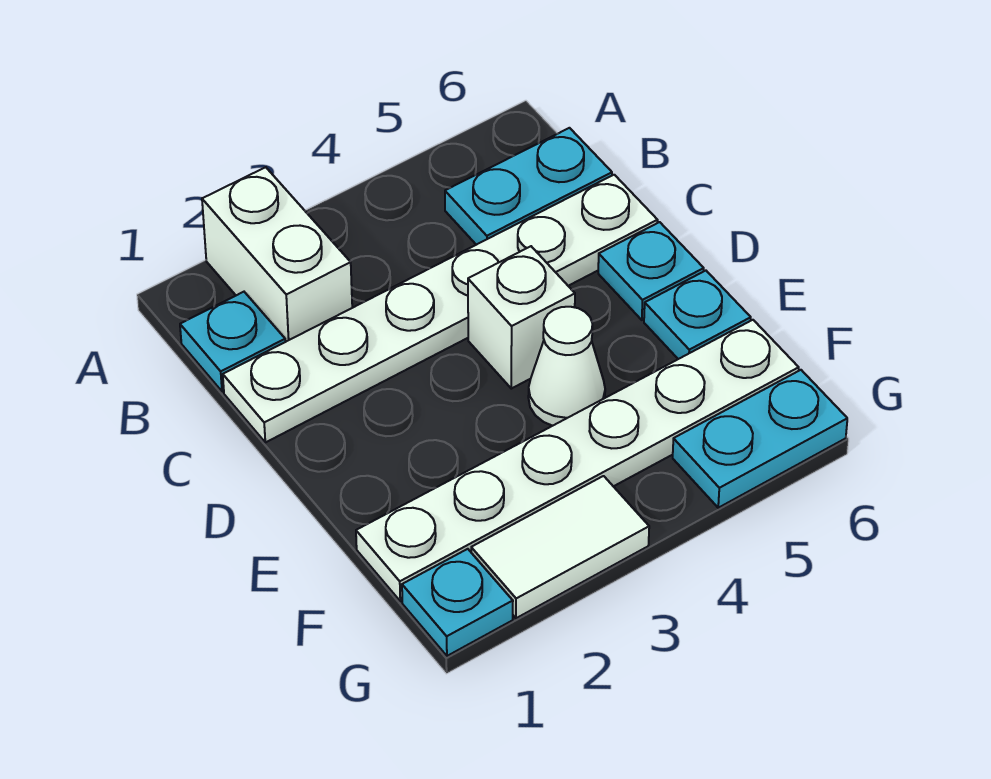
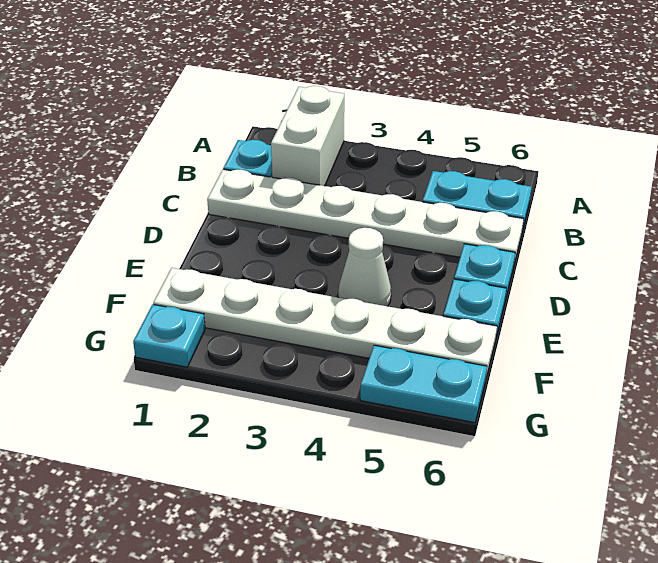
white 1x1 brick [468,246,575,389] -> none
white 1x2 tile [471,476,649,618] -> none

